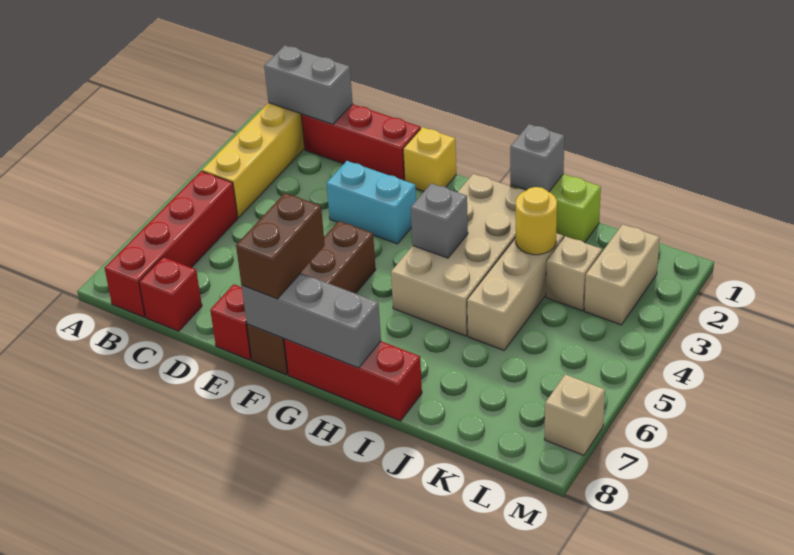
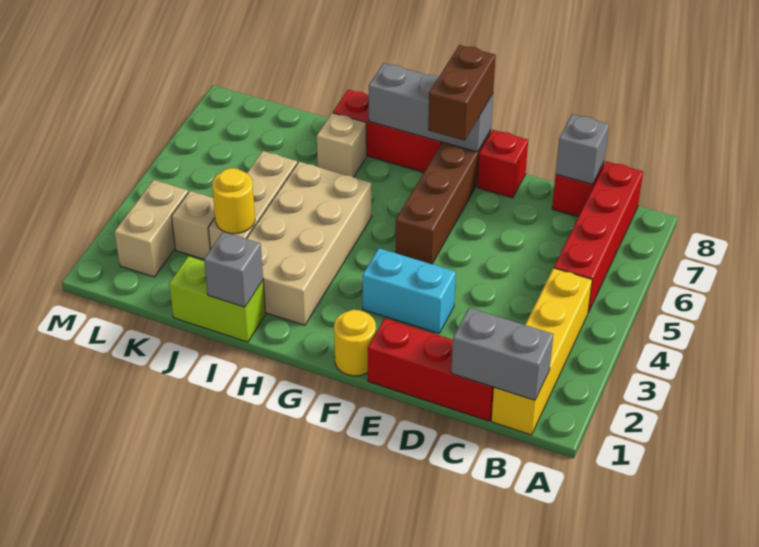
yellow 1x1 brick [403,127,456,191] -> yellow 1x1 round brick [334,310,376,376]
grey 1x1 brick [411,183,468,258] -> grey 1x1 brick moved to [556,114,609,184]
tan 1x1 brick [544,374,605,455] -> tan 1x1 brick moved to [317,113,367,177]

